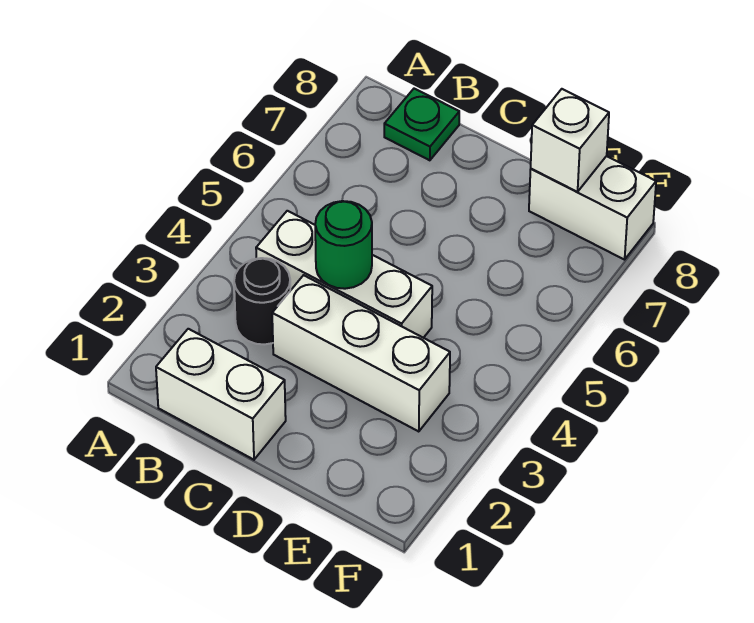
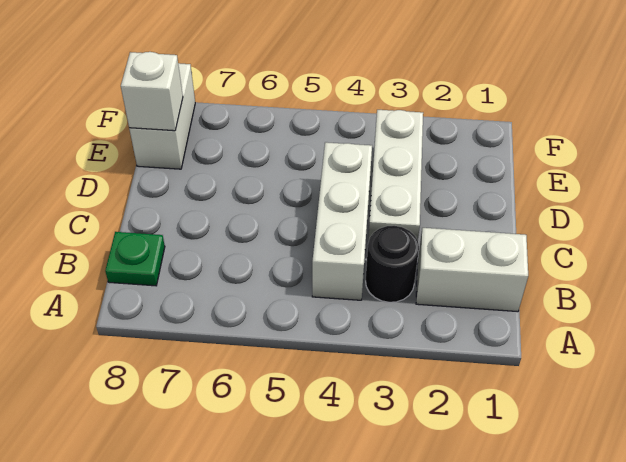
white 1x2 brick [156,329,286,460] -> white 1x2 brick turned to [416,228,528,312]
green 1x1 round brick [315,201,372,289] -> none

